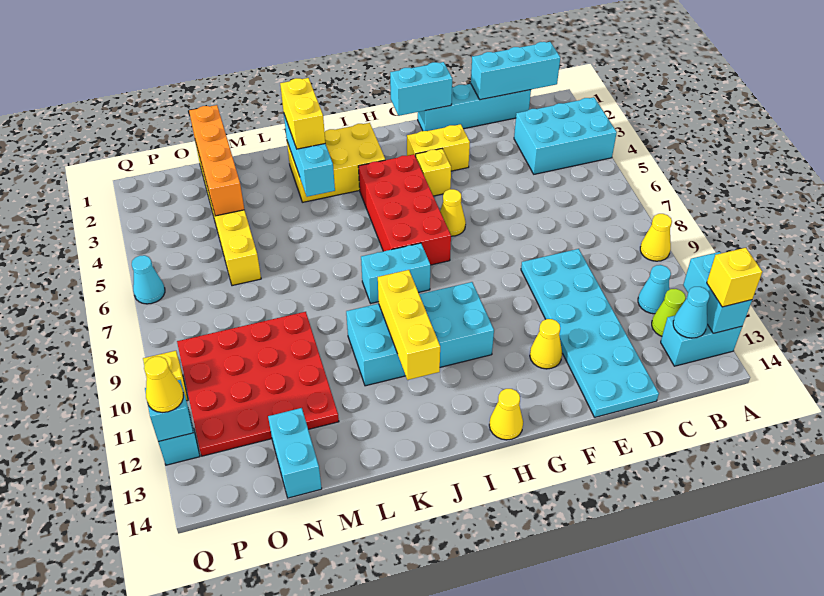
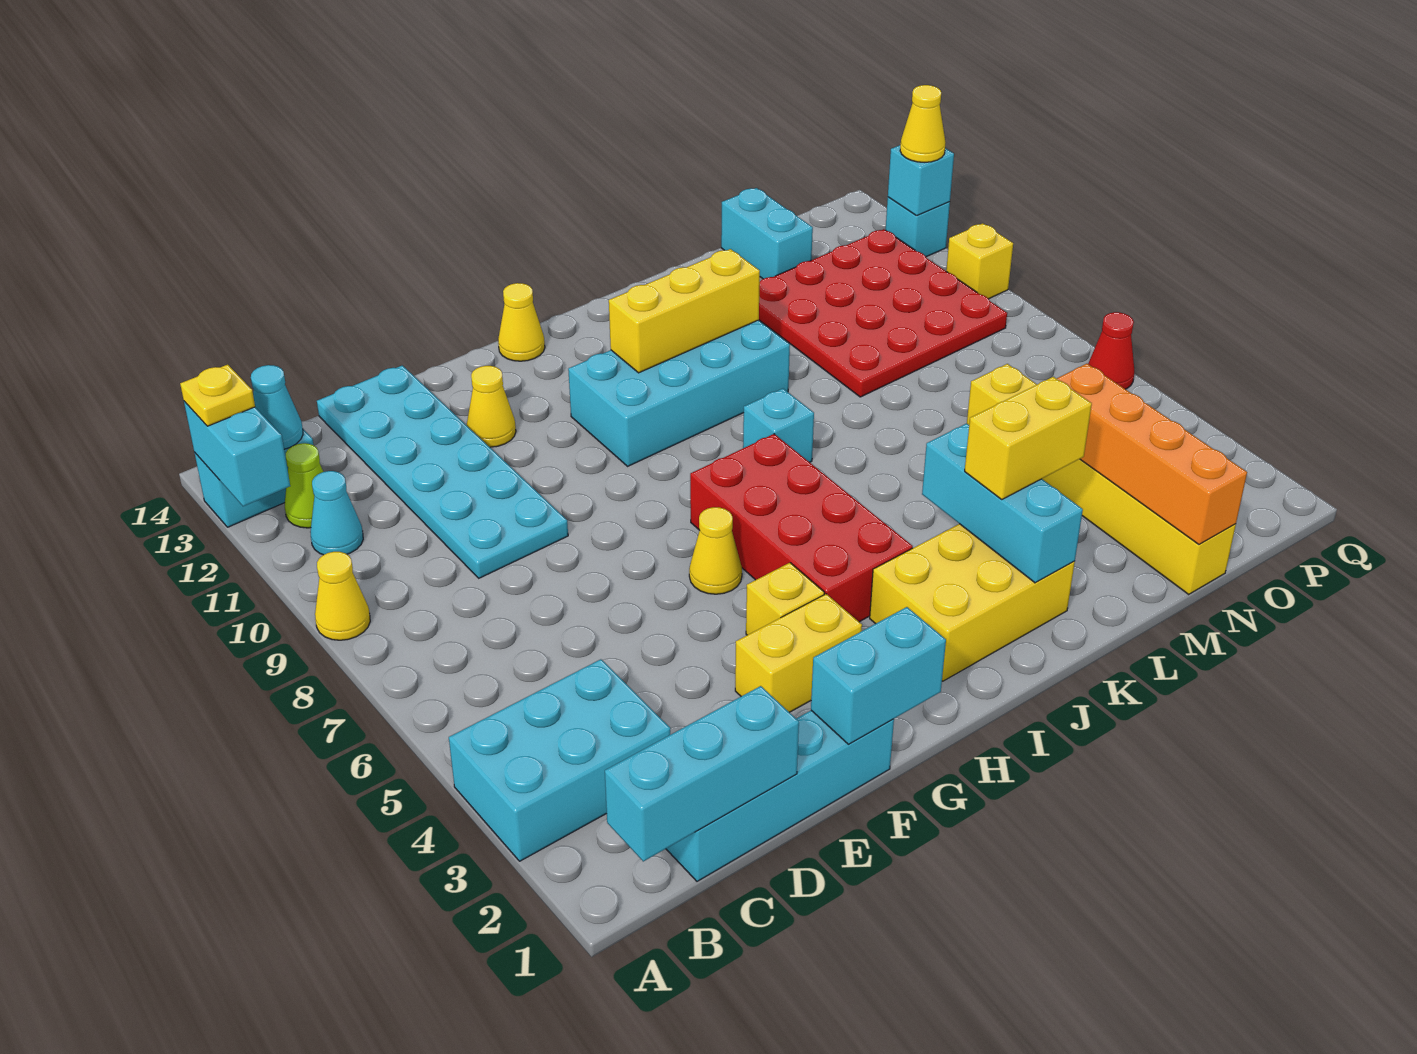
yellow 1x1 brick [707,248,762,307] -> yellow 1x1 plate [180,364,255,426]
cyan 1x2 brick [361,243,430,303] -> cyan 1x1 brick [743,389,814,462]
yellow 1x3 brick [378,270,440,380] -> yellow 1x3 brick turned to [609,249,760,373]
yellow 1x2 brick [280,78,325,149] -> yellow 1x2 brick turned to [965,377,1092,500]
cyan 1x1 cone [132,255,165,304] -> red 1x1 cone [1088,312,1134,389]

